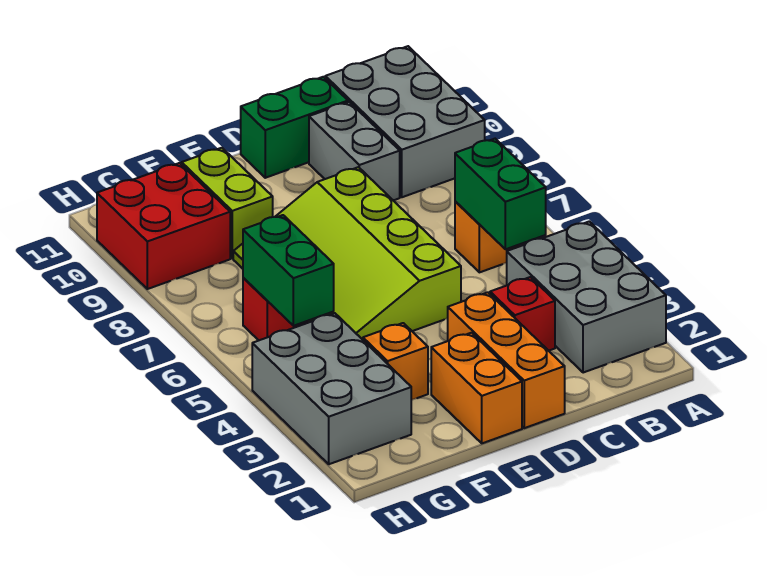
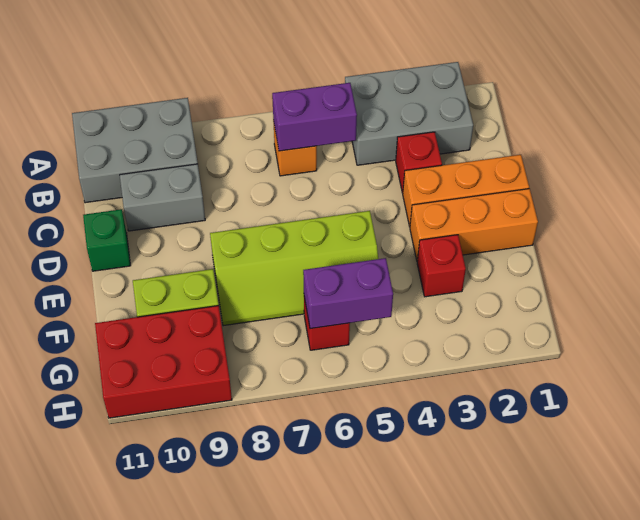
green 1x2 brick [455,139,546,249] -> purple 1x2 brick [272,83,357,151]
green 1x2 brick [241,77,348,178] -> green 1x1 brick [83,209,131,271]
lime 3x4 slope [233,167,461,340] -> lime 2x4 slope [210,211,378,326]
orange 1x2 brick [431,333,522,443] -> orange 1x3 brick [410,189,538,261]
orange 1x1 brick [363,323,428,400] -> red 1x1 brick [417,235,466,297]
grey 2x3 brick [252,313,411,464] -> none
green 1x2 brick [243,215,334,326] -> purple 1x2 brick [303,258,393,329]
red 2x2 brick [97,163,230,289] -> red 2x3 brick [95,306,232,418]

